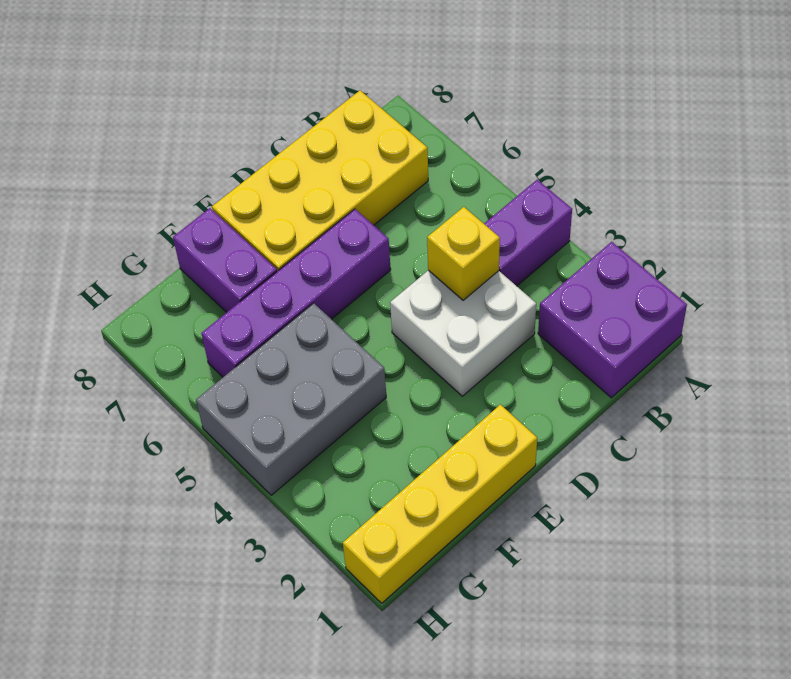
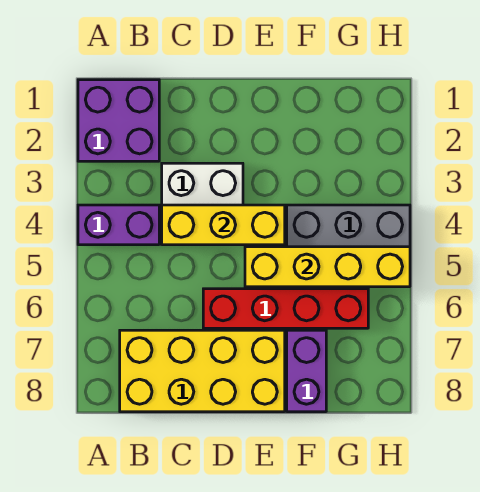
yellow 1x1 brick [427,207,500,300] -> yellow 1x3 brick [162,205,285,245]
purple 1x4 brick [202,209,391,377] -> red 1x4 brick [203,289,368,328]
yellow 1x4 brick [343,405,537,603] -> yellow 1x4 brick moved to [245,247,410,287]

